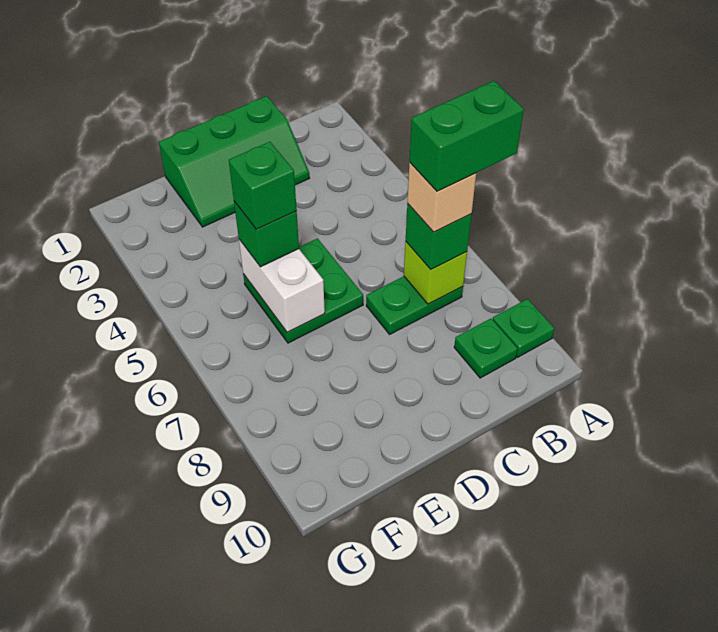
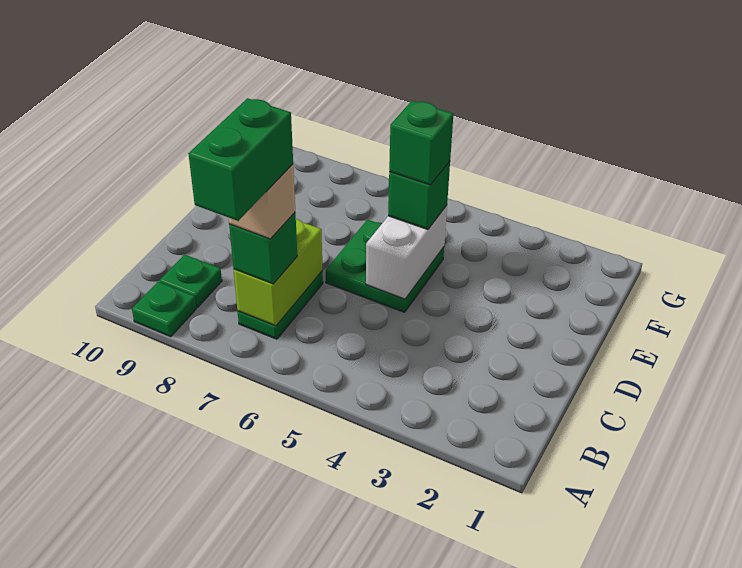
lime 1x1 brick [404,242,467,304] -> lime 1x2 brick [233,219,323,326]
green 2x3 slope [159,96,310,227] -> none
white 1x2 brick [239,239,325,332] -> white 1x2 brick turned to [366,206,447,299]

